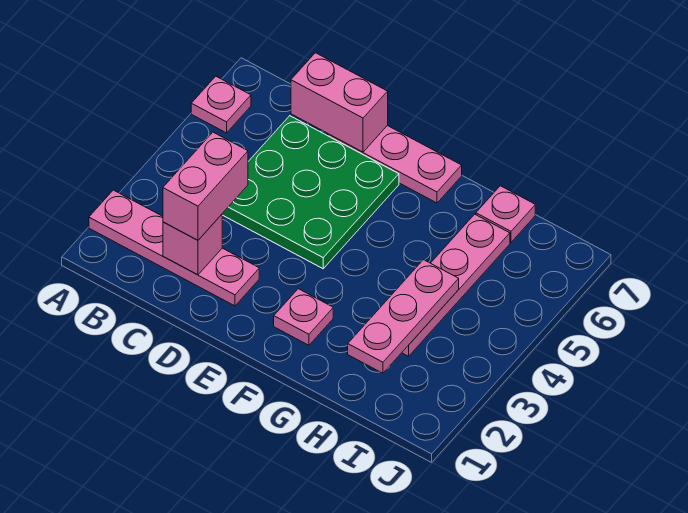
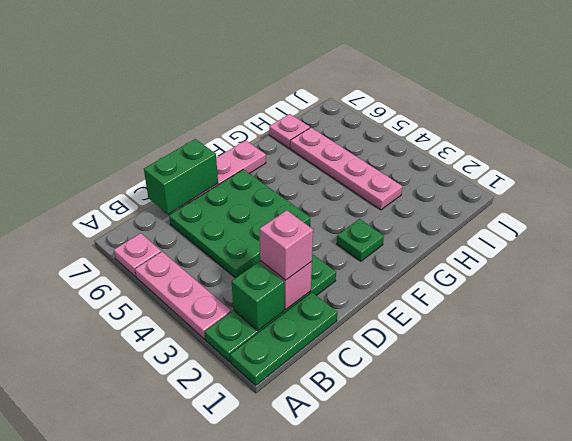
none -> green 1x3 plate [230,292,338,386]
pink 1x4 plate [89,190,259,306] -> green 1x4 plate [205,254,336,362]
none -> green 1x1 brick [232,262,284,331]
pink 1x2 brick [163,132,248,240] -> pink 1x1 brick [259,210,313,280]
pink 1x2 brick [291,53,388,152] -> green 1x2 brick [144,139,218,214]
pink 1x1 plate [274,289,333,345] -> green 1x1 plate [337,219,384,261]
pink 1x3 plate [348,260,459,373] -> pink 1x3 plate moved to [135,252,231,339]

